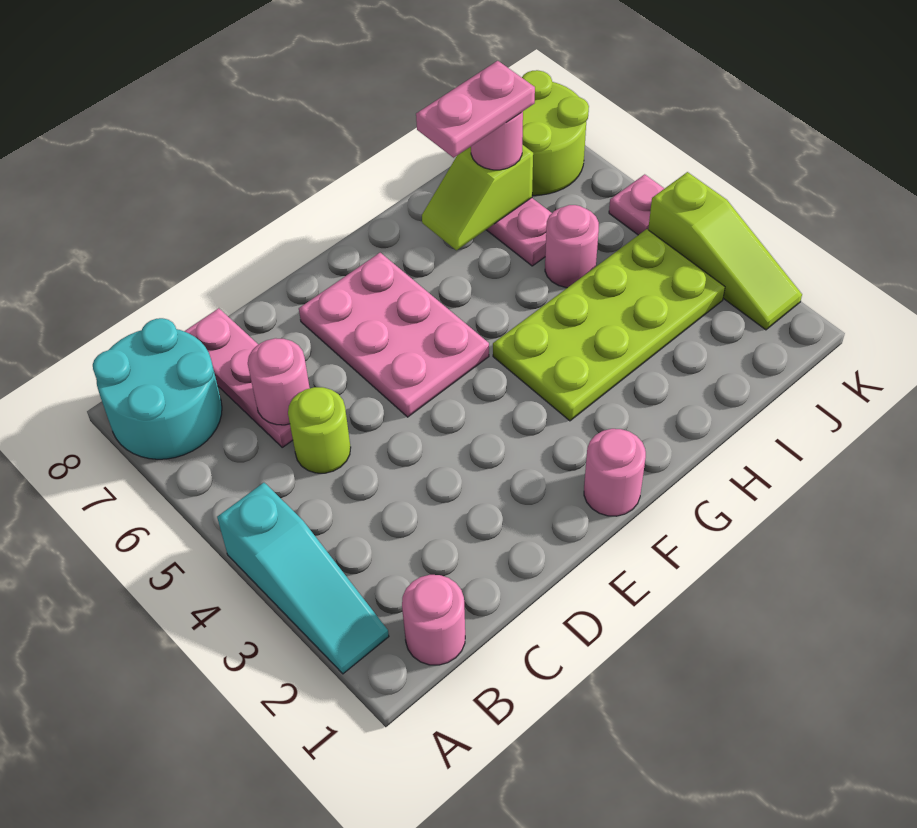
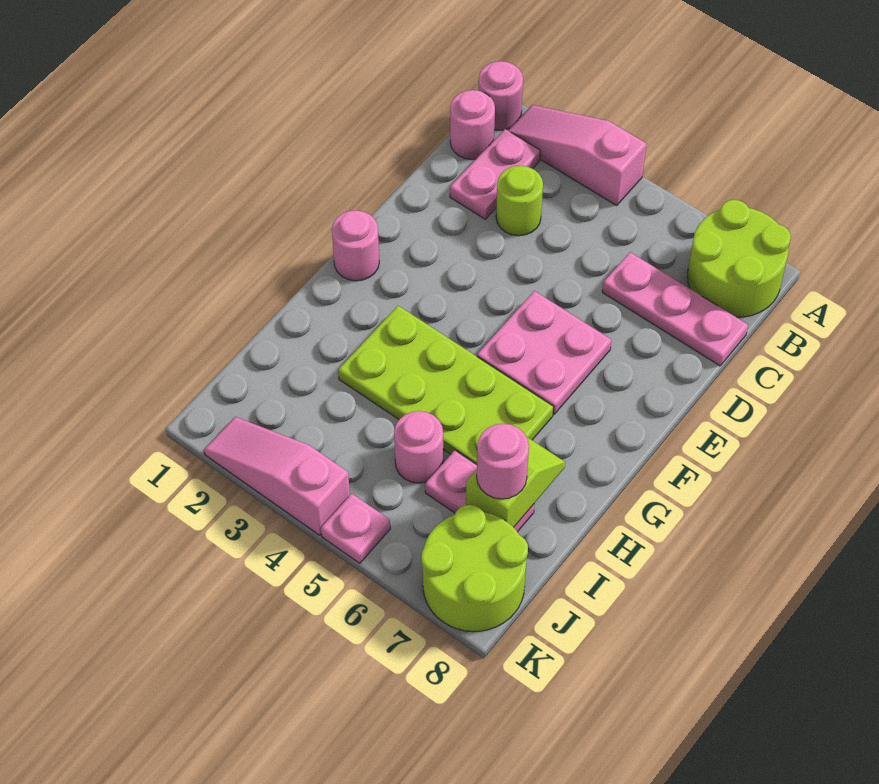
cyan 1x3 slope [217,483,389,674] -> pink 1x3 slope [508,105,647,205]
cyan 2x2 round brick [93,318,222,459] -> lime 2x2 round brick [687,200,791,317]
lime 1x1 round brick [288,387,351,473] -> lime 1x1 round brick moved to [496,166,543,236]
pink 1x1 round brick [248,338,310,425] -> pink 1x1 round brick moved to [479,61,523,130]
pink 2x3 plate [299,253,489,417] -> pink 2x2 plate [477,291,612,414]
lime 2x4 plate [493,229,725,421] -> lime 2x4 plate turned to [338,306,554,465]
pink 1x2 plate [416,61,535,158] -> pink 1x2 plate moved to [450,129,540,219]
lime 1x3 slope [648,172,802,330] -> pink 1x3 slope [204,417,350,535]

